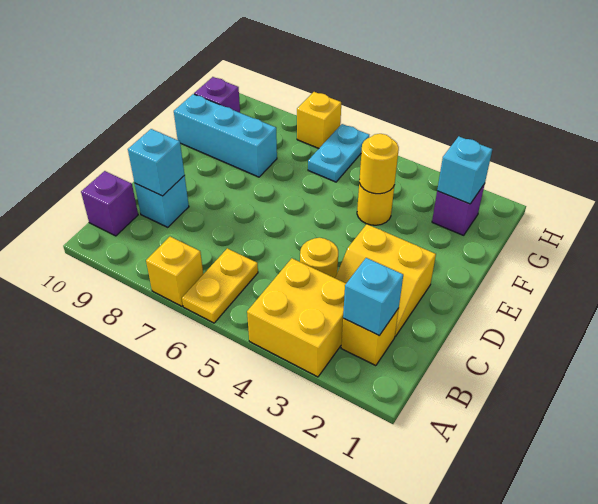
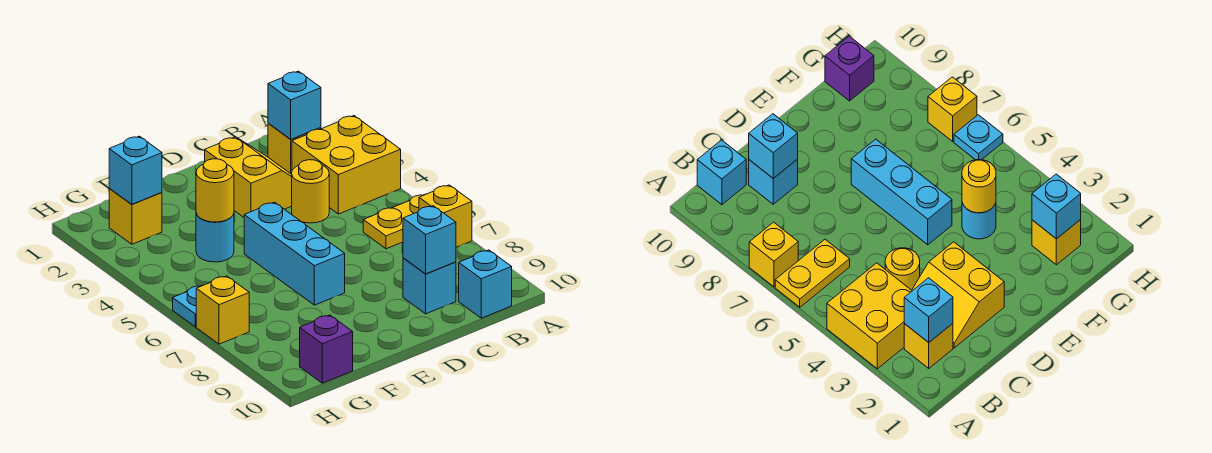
purple 1x1 brick [81,171,138,236] -> cyan 1x1 brick [459,250,512,318]
yellow 1x1 round brick [357,183,394,225] -> cyan 1x1 round brick [196,213,234,262]
cyan 1x3 brick [174,94,277,177] -> cyan 1x3 brick moved to [244,202,345,305]
purple 1x1 brick [432,184,485,235] -> yellow 1x1 brick [109,189,162,244]
cyan 1x2 plate [308,124,369,182] -> cyan 1x1 plate [173,285,203,327]

